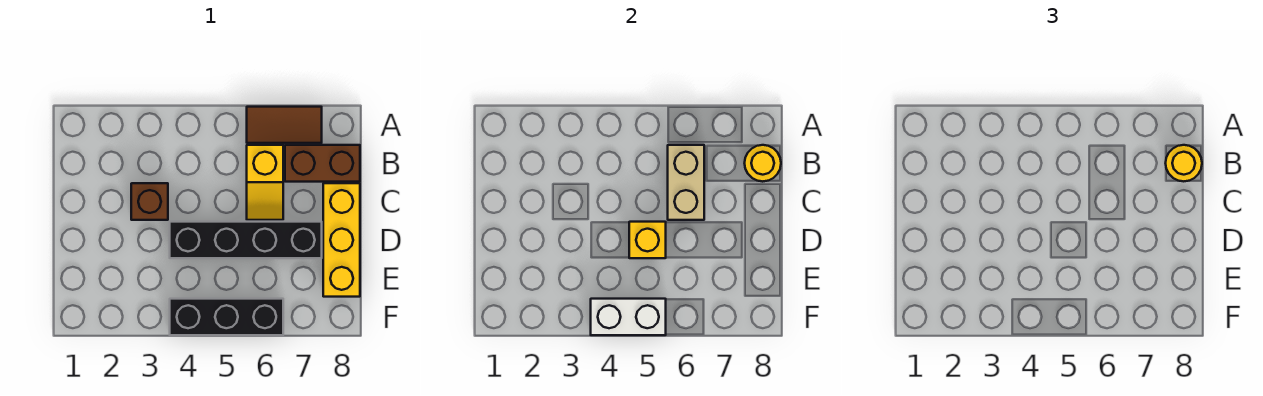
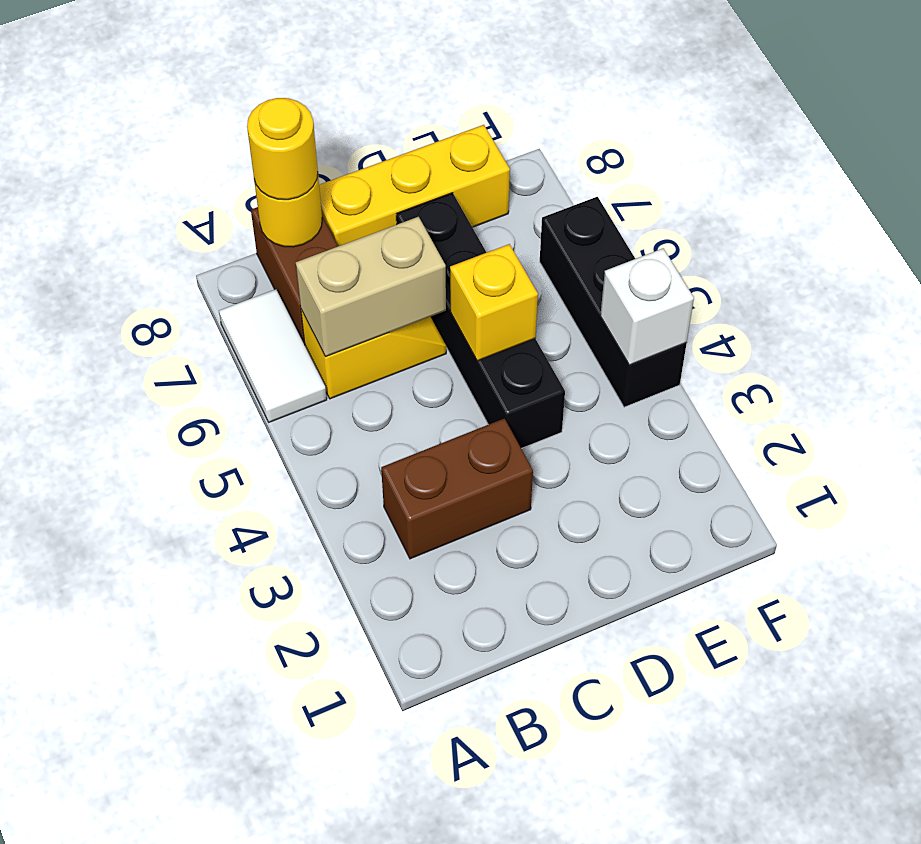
brown 1x2 tile [247,107,322,143] -> white 1x2 tile [219,289,327,422]
brown 1x1 brick [131,183,168,220] -> brown 1x2 brick [381,418,533,559]
white 1x2 brick [591,299,666,335] -> white 1x1 brick [600,248,694,365]

